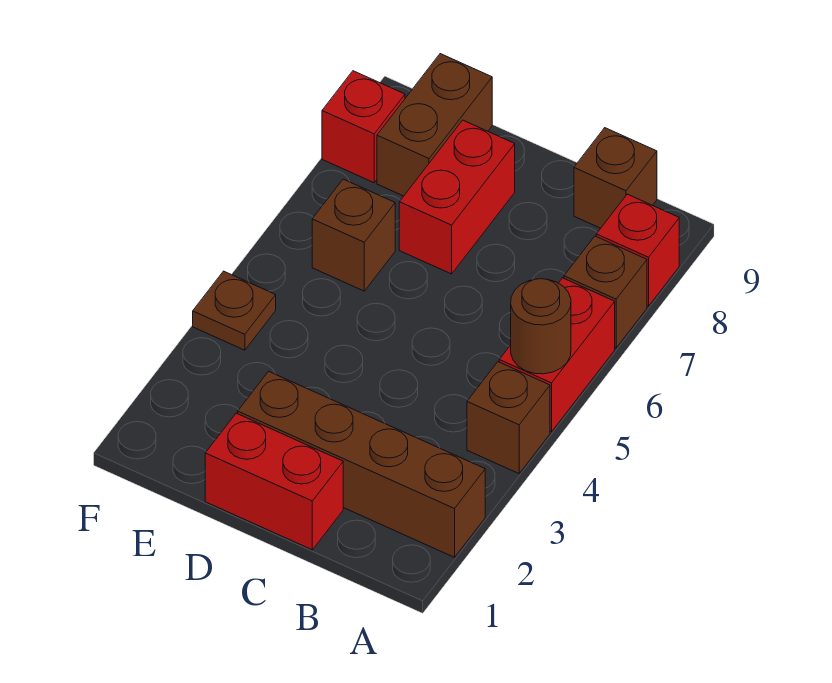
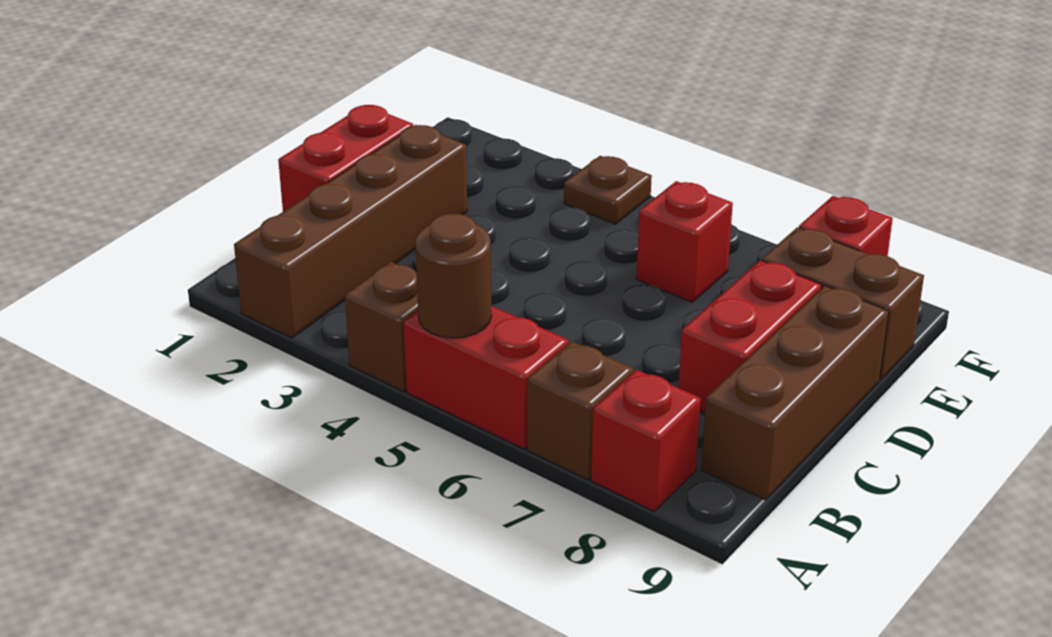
brown 1x1 brick [574,128,657,228] -> brown 1x3 brick [701,286,889,500]
red 1x2 brick [399,120,515,274] -> red 1x2 brick turned to [678,260,822,413]
brown 1x1 brick [312,179,395,291] -> red 1x1 brick [636,181,733,302]

